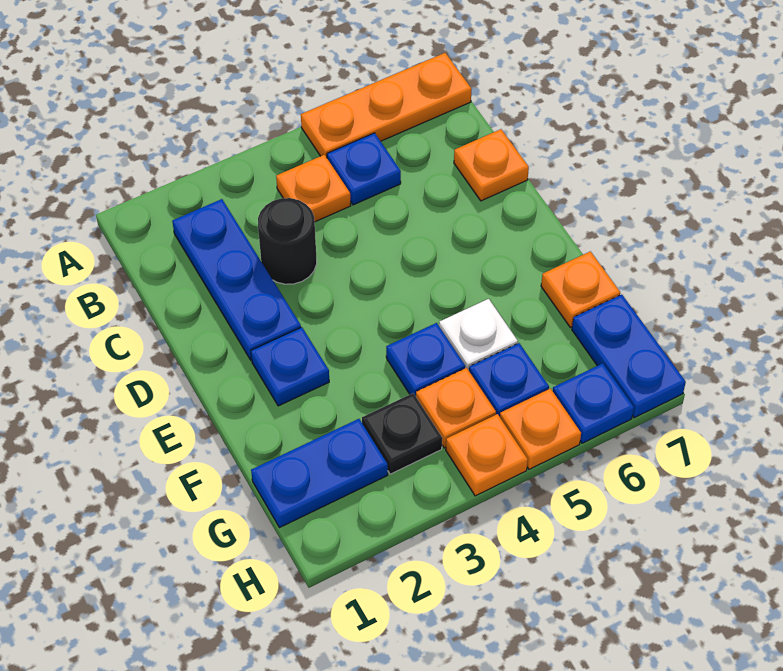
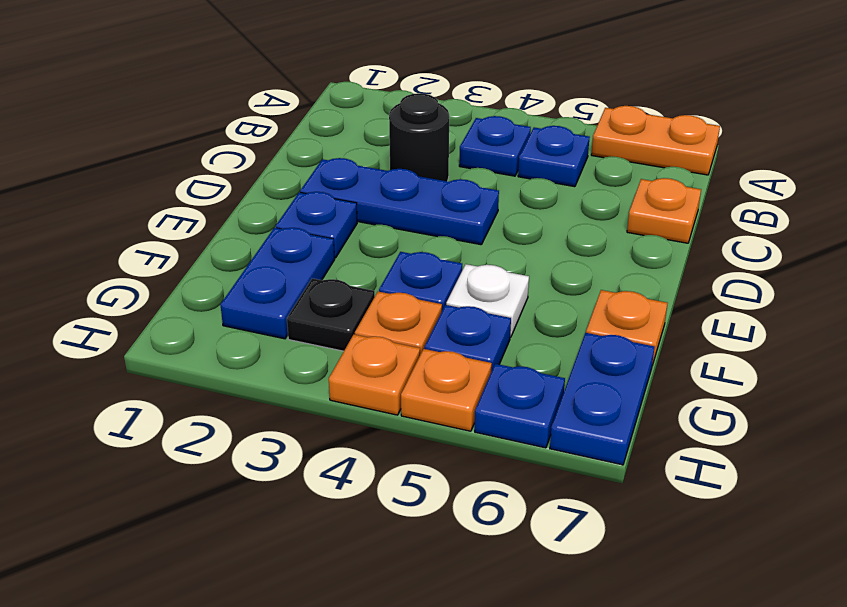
orange 1x3 plate [301,53,472,157] -> orange 1x2 plate [591,106,720,175]
blue 1x3 plate [172,199,301,360] -> blue 1x3 plate turned to [300,158,499,245]
orange 1x1 plate [276,155,351,222] -> blue 1x1 plate [459,116,531,176]
blue 1x2 plate [251,419,388,528] -> blue 1x2 plate turned to [220,228,335,339]

